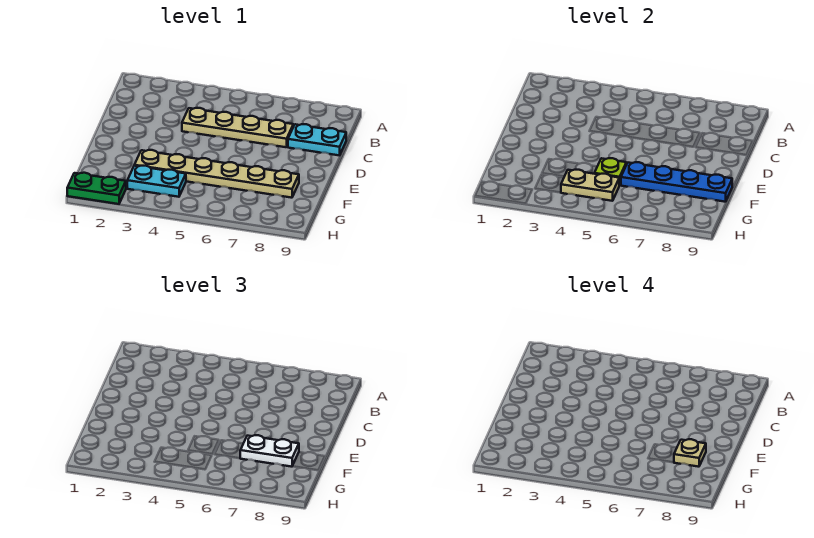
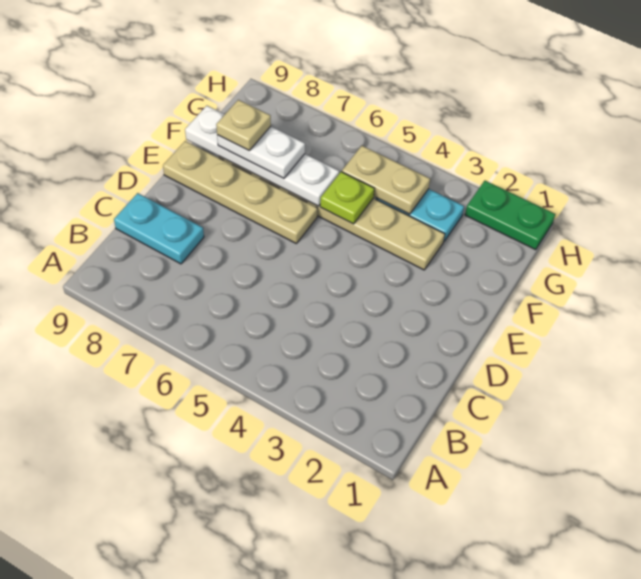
tan 1x4 plate [182,108,293,147] -> tan 1x4 plate moved to [163,141,317,244]
blue 1x4 plate [621,162,732,202] -> white 1x4 plate [185,106,339,206]

